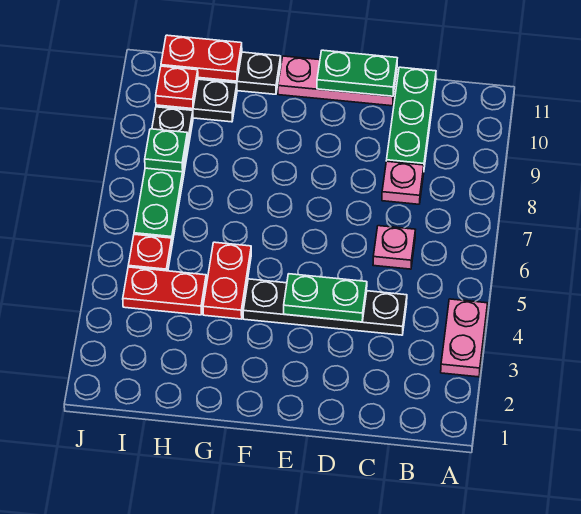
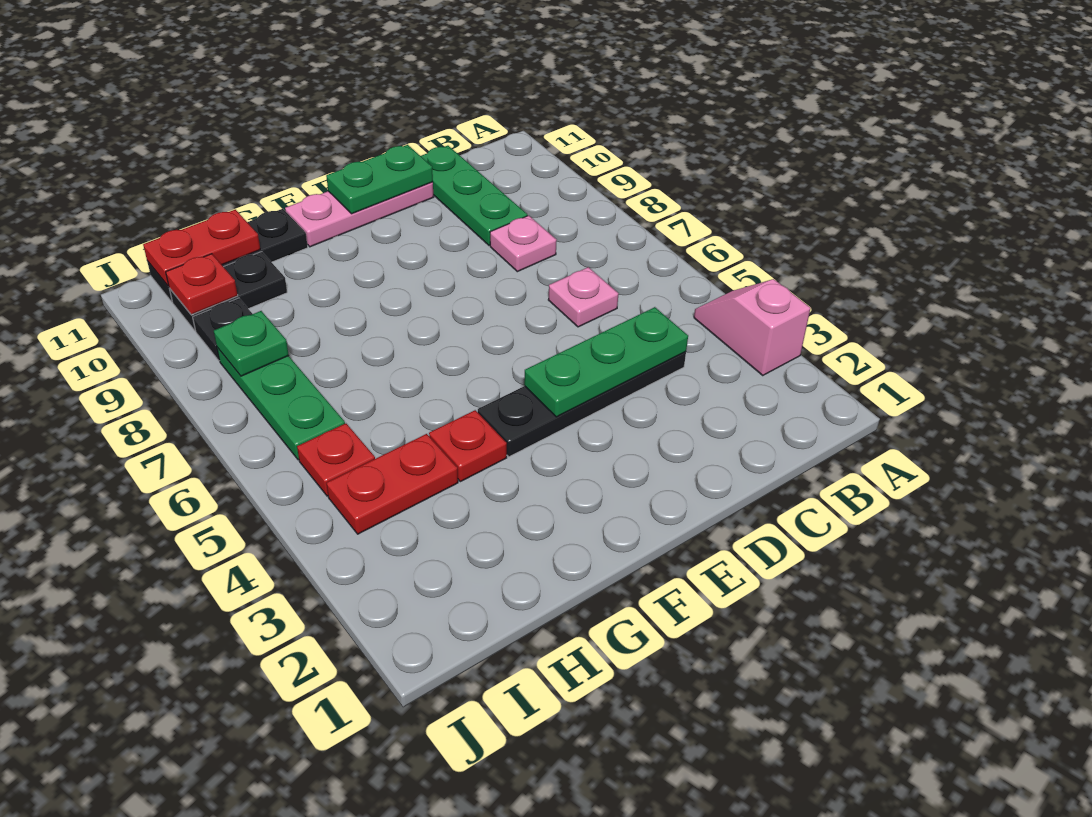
pink 1x2 plate [441,299,488,377] -> pink 1x2 slope [694,279,811,375]
green 1x2 plate [284,274,367,322] -> green 1x3 plate [524,307,688,417]
red 1x2 plate [203,242,251,319] -> red 1x1 plate [429,410,507,482]

